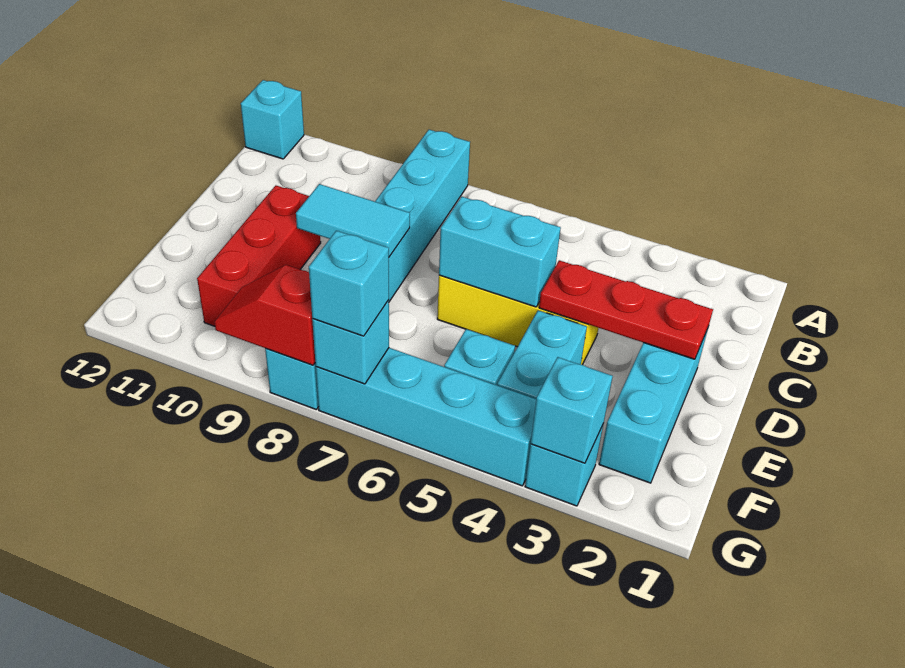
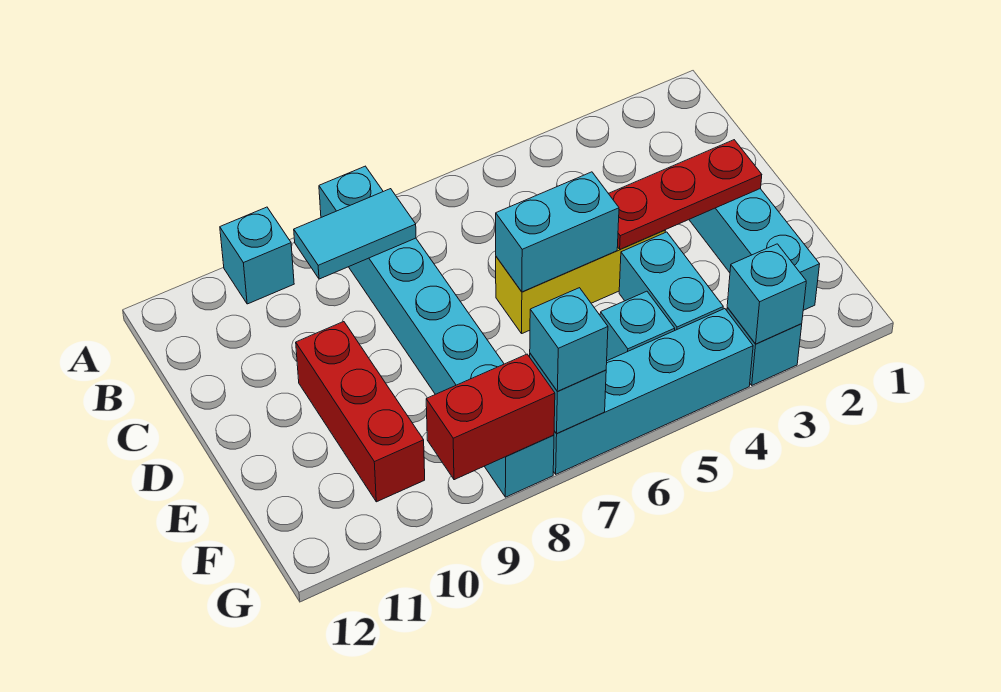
cyan 1x1 brick [241,80,304,159] -> cyan 1x1 brick moved to [220,207,294,304]
cyan 1x2 tile [296,184,410,257] -> cyan 1x2 tile moved to [294,189,416,279]
red 1x2 slope [214,265,315,365] -> red 1x2 brick [426,354,555,480]

